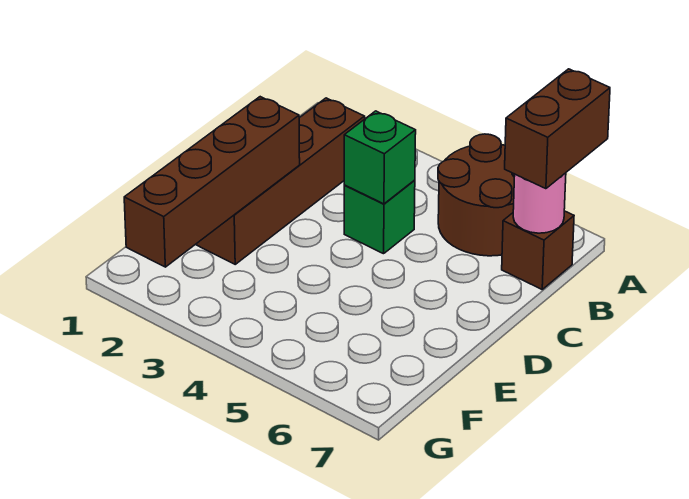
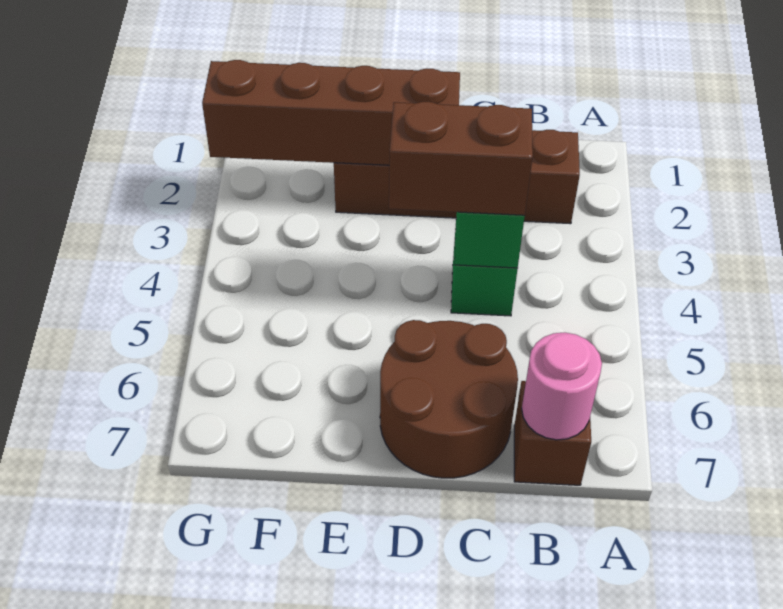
brown 2x2 round brick [438,134,515,256] -> brown 2x2 round brick moved to [380,320,518,478]
brown 1x2 brick [505,69,610,189] -> brown 1x2 brick moved to [389,102,533,215]

